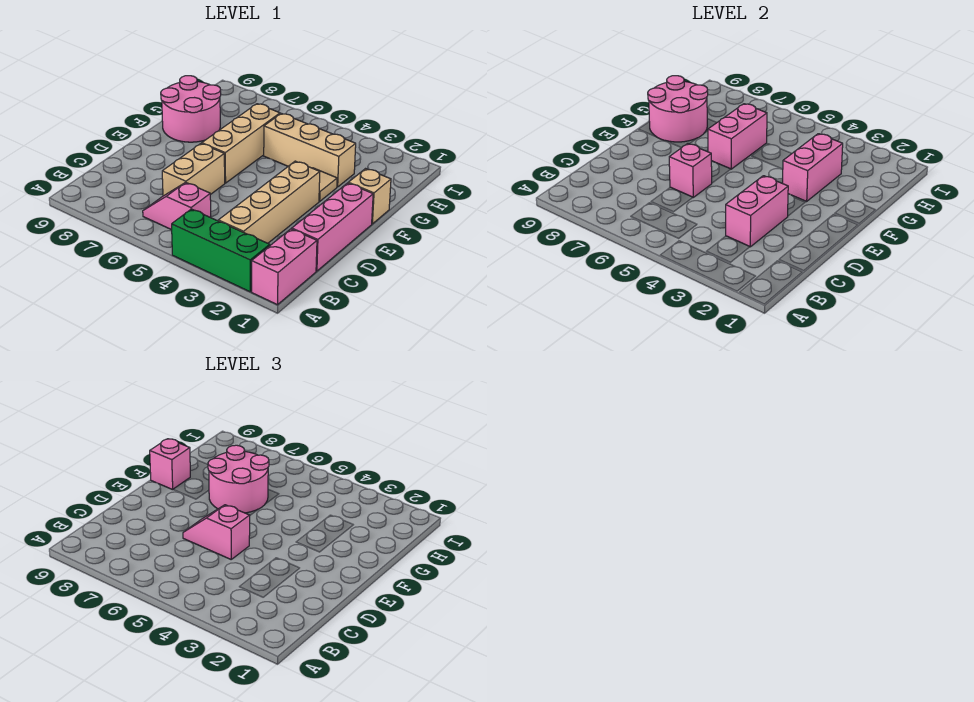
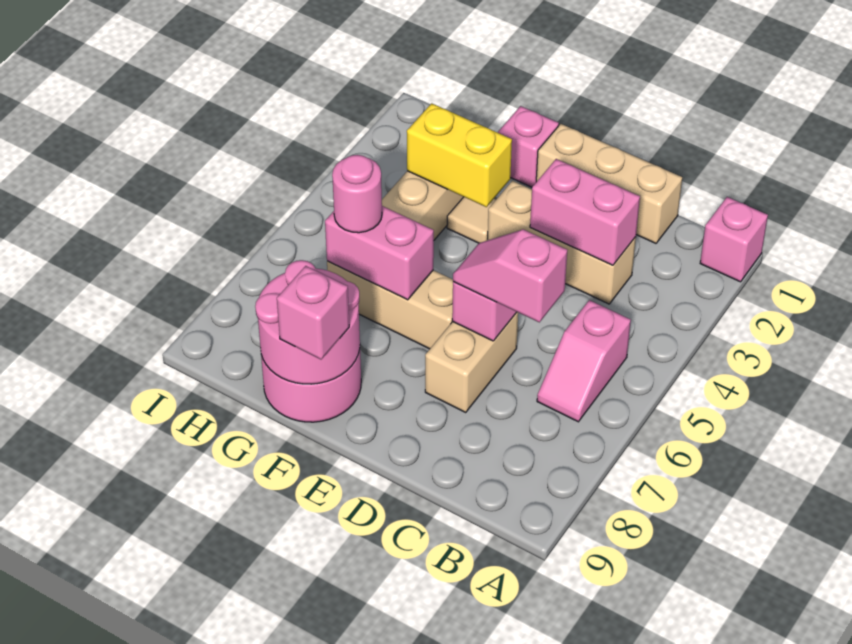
pink 1x2 brick [252,229,317,305] -> pink 1x1 brick [700,197,768,282]
green 1x3 brick [172,209,270,292] -> none
tan 1x4 brick [218,161,320,243] -> tan 1x3 brick [488,181,636,304]
pink 1x3 brick [292,183,373,271] -> tan 1x3 brick [536,124,682,243]
tan 1x2 brick [162,144,225,196] -> tan 1x2 brick turned to [425,312,518,412]
pink 1x2 slope [183,505,250,559] -> pink 1x2 slope turned to [453,229,567,322]
tan 1x1 brick [348,169,391,224] -> pink 1x1 brick [498,106,559,187]
pink 1x2 brick [783,134,843,201] -> yellow 1x2 brick [407,103,512,207]
pink 2x2 round brick [208,445,269,513] -> pink 1x1 round brick [332,155,382,233]

